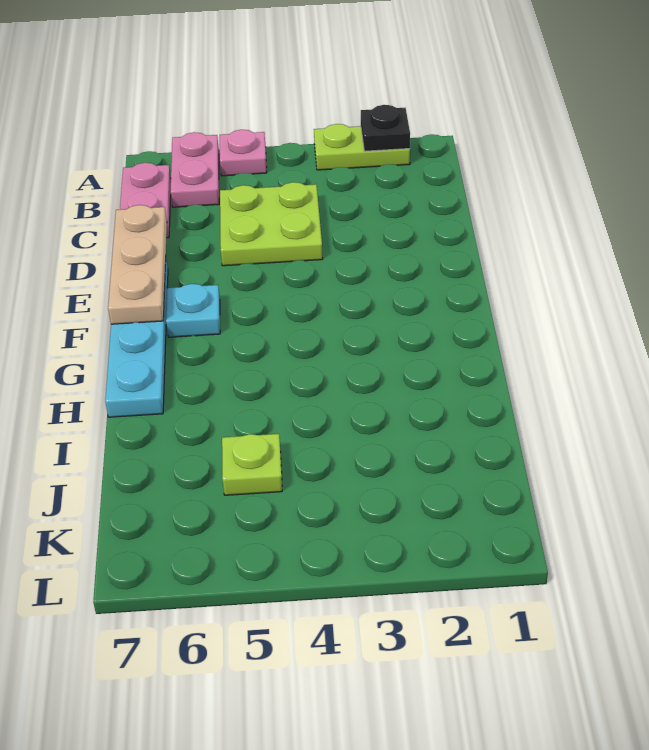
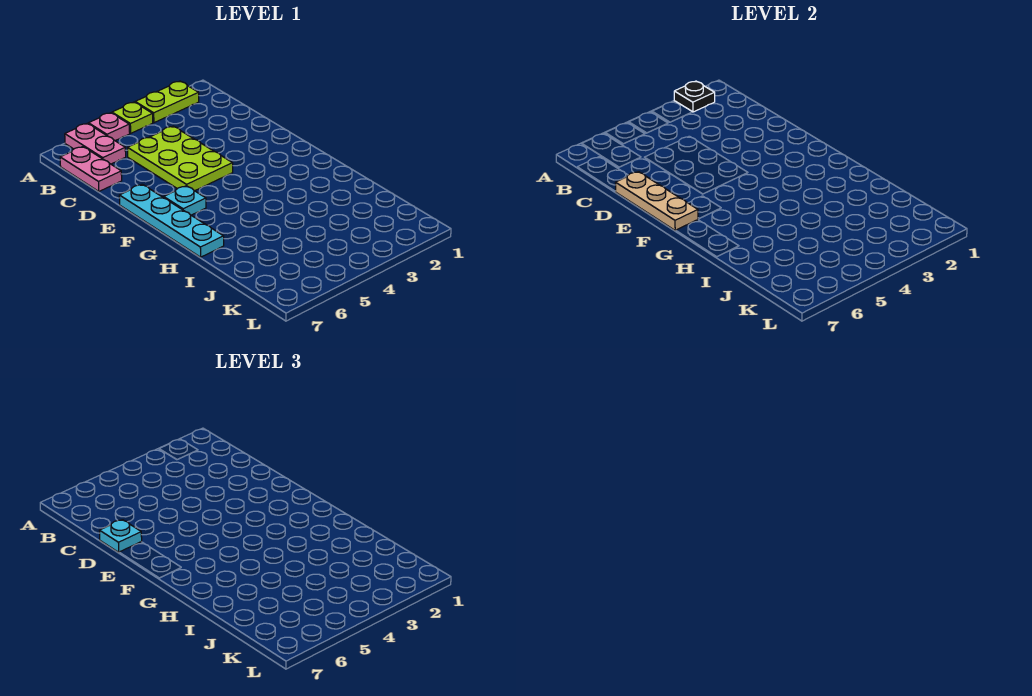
lime 2x2 plate [220,182,323,266] -> lime 2x3 plate [128,126,233,191]
none -> cyan 1x1 plate [99,520,142,552]
lime 1x1 plate [222,434,282,495] -> lime 1x1 plate moved to [112,102,153,133]

